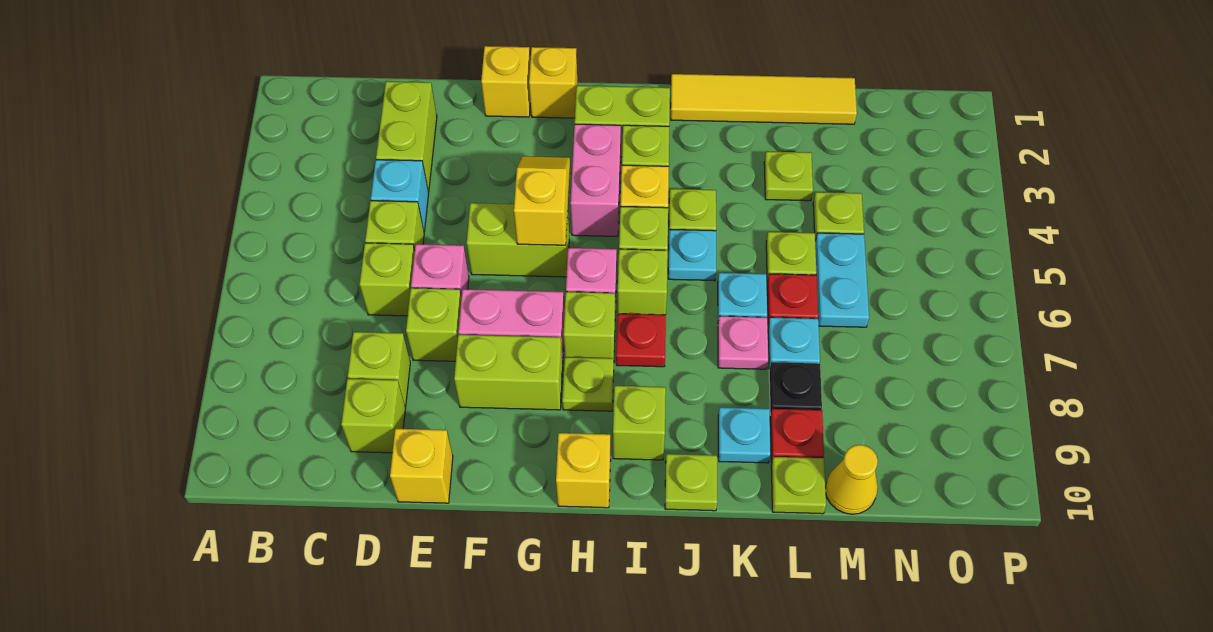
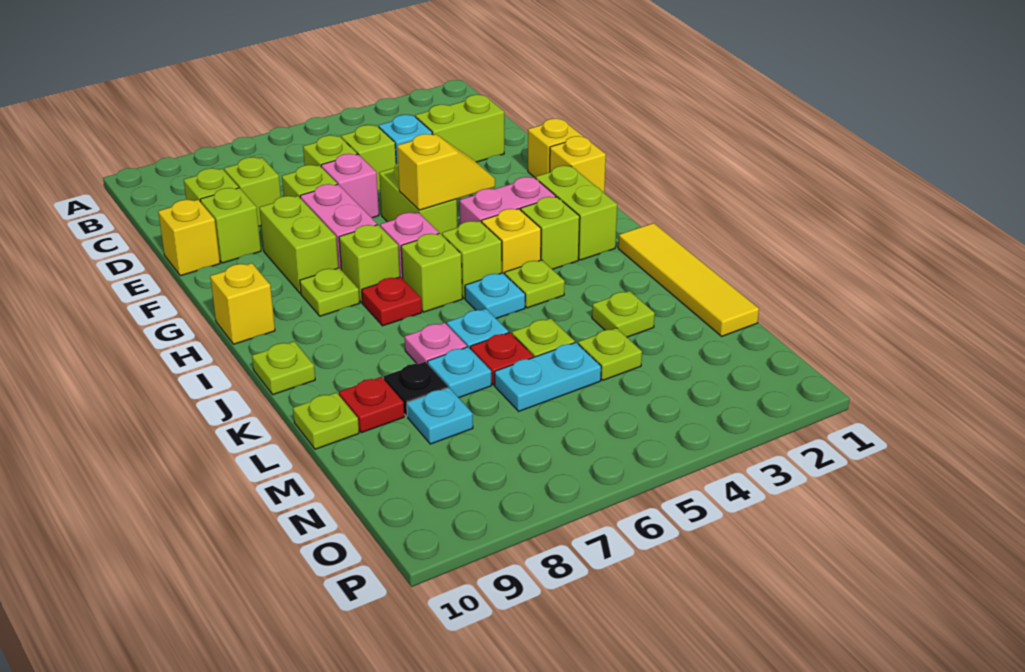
lime 1x1 brick [613,386,666,460] -> lime 1x1 brick moved to [200,188,261,263]
cyan 1x1 plate [718,407,771,463] -> cyan 1x1 plate moved to [407,388,473,444]
yellow 1x1 cone [825,445,878,514] -> none

